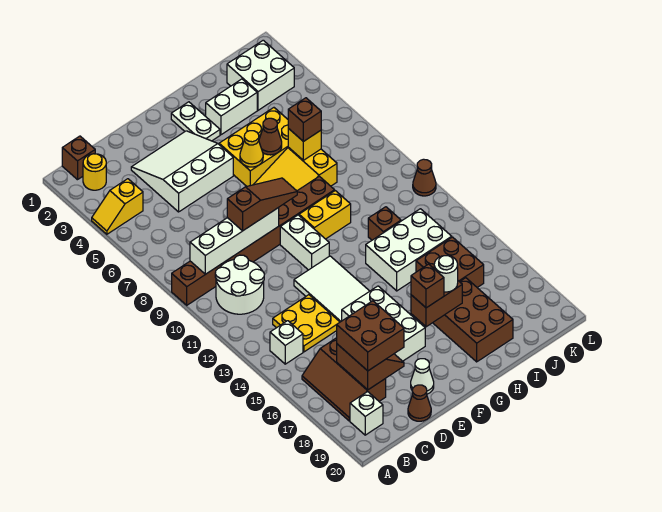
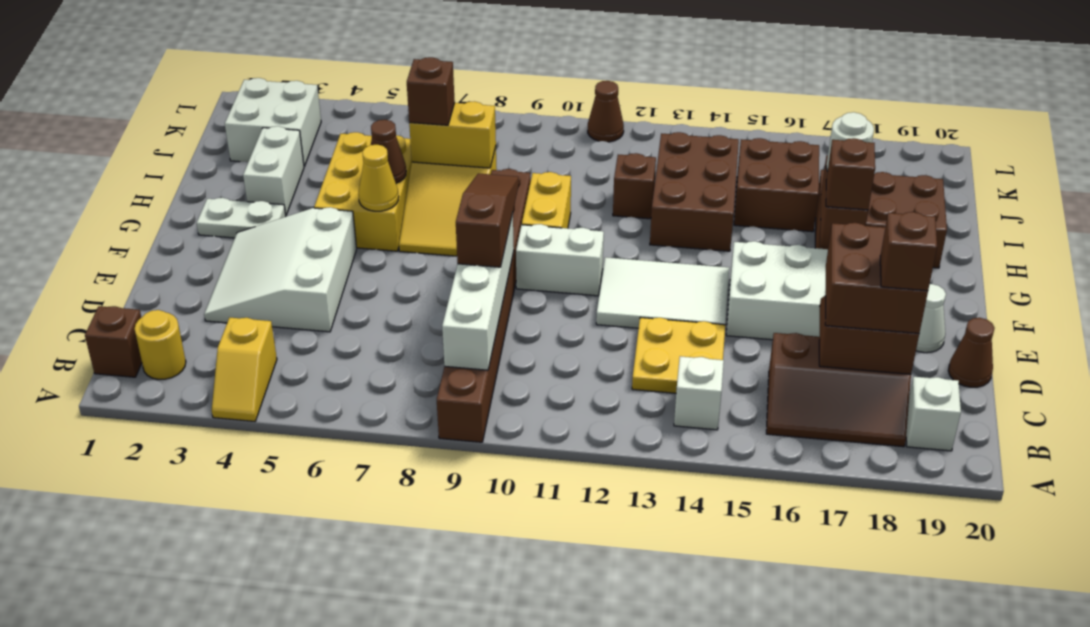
white 2x2 round brick [215,255,264,314] -> none
none -> brown 1x1 brick [880,212,937,291]
white 2x3 brick [366,209,452,291] -> brown 2x3 brick [650,132,739,251]
yellow 1x1 brick [288,128,321,160] -> yellow 1x2 brick [409,101,496,168]

